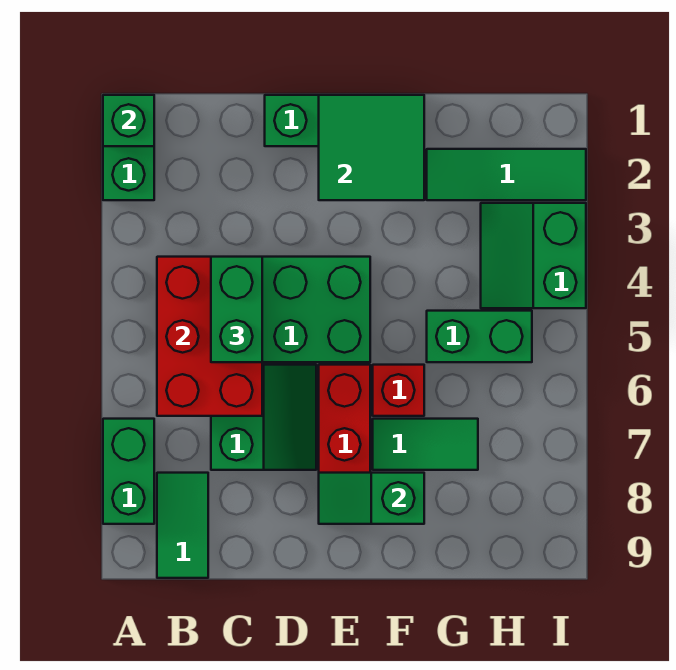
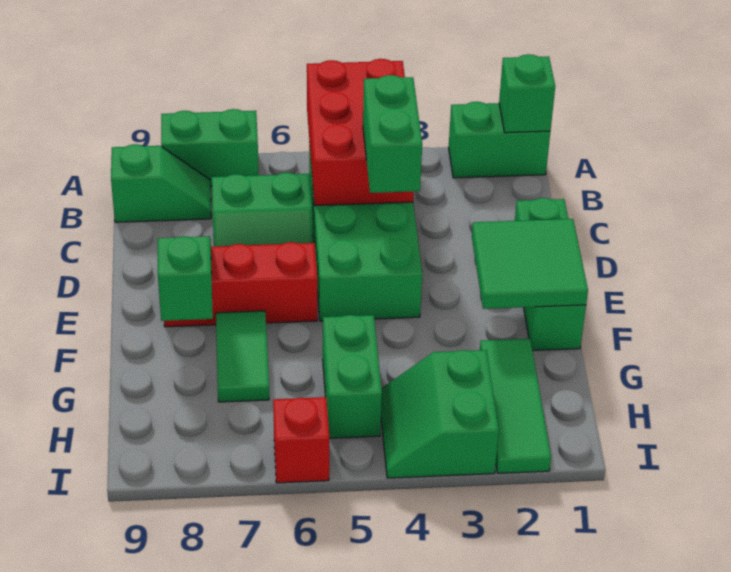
red 2x3 brick [157,257,262,416] -> red 2x3 brick turned to [307,59,414,206]
green 1x2 tile [157,473,208,578] -> green 1x2 slope [111,144,211,222]
green 1x2 brick [211,257,262,362] -> green 1x2 brick turned to [363,75,422,193]
red 1x1 brick [373,365,424,416] -> red 1x1 brick moved to [273,397,329,483]
green 2x2 slope [481,203,586,308] -> green 2x2 slope turned to [381,350,499,478]

